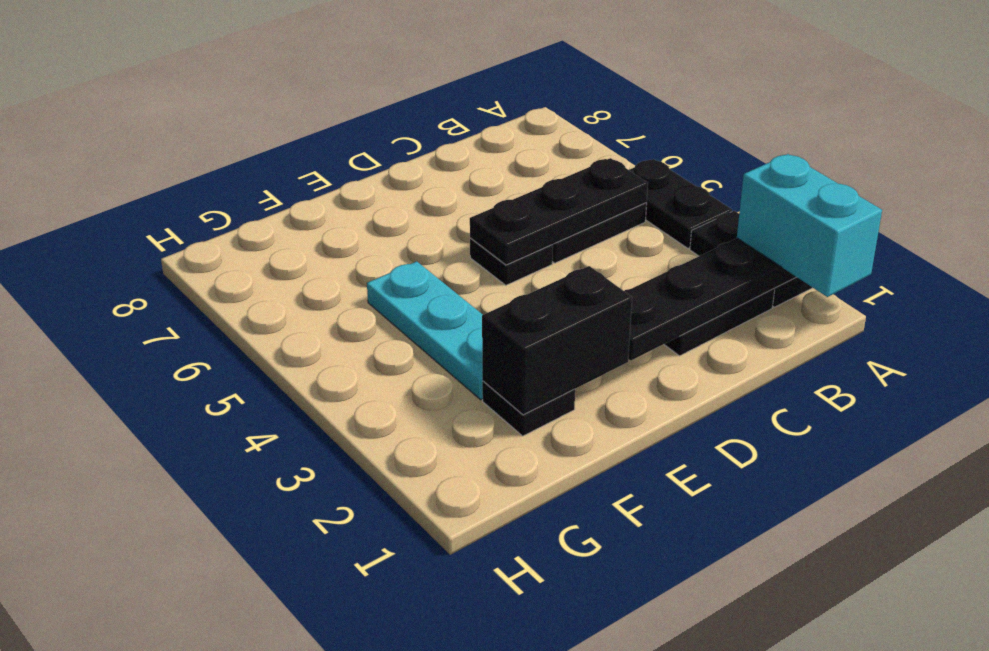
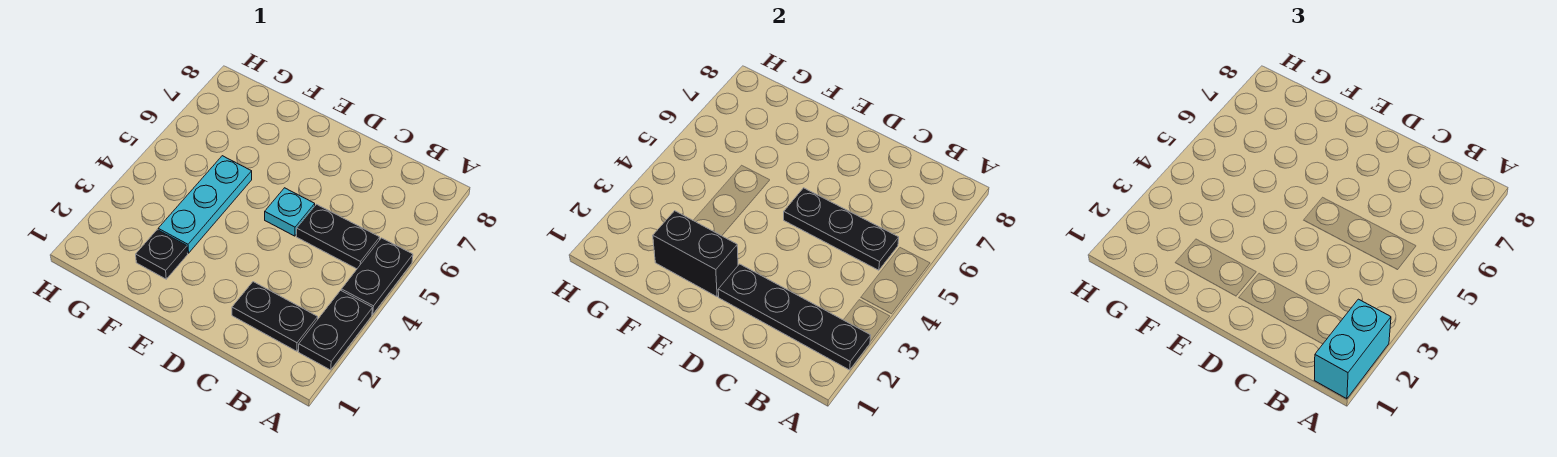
black 1x1 plate [470,238,553,285] -> cyan 1x1 plate [265,188,315,236]

